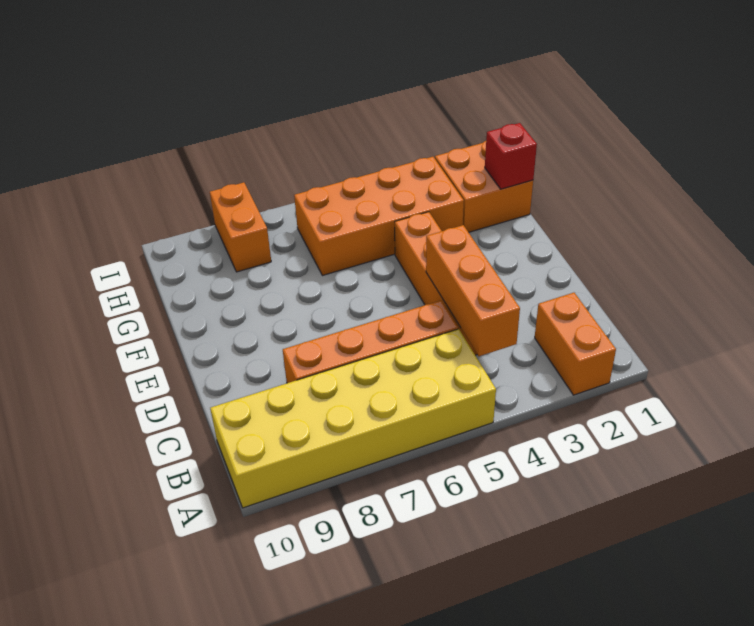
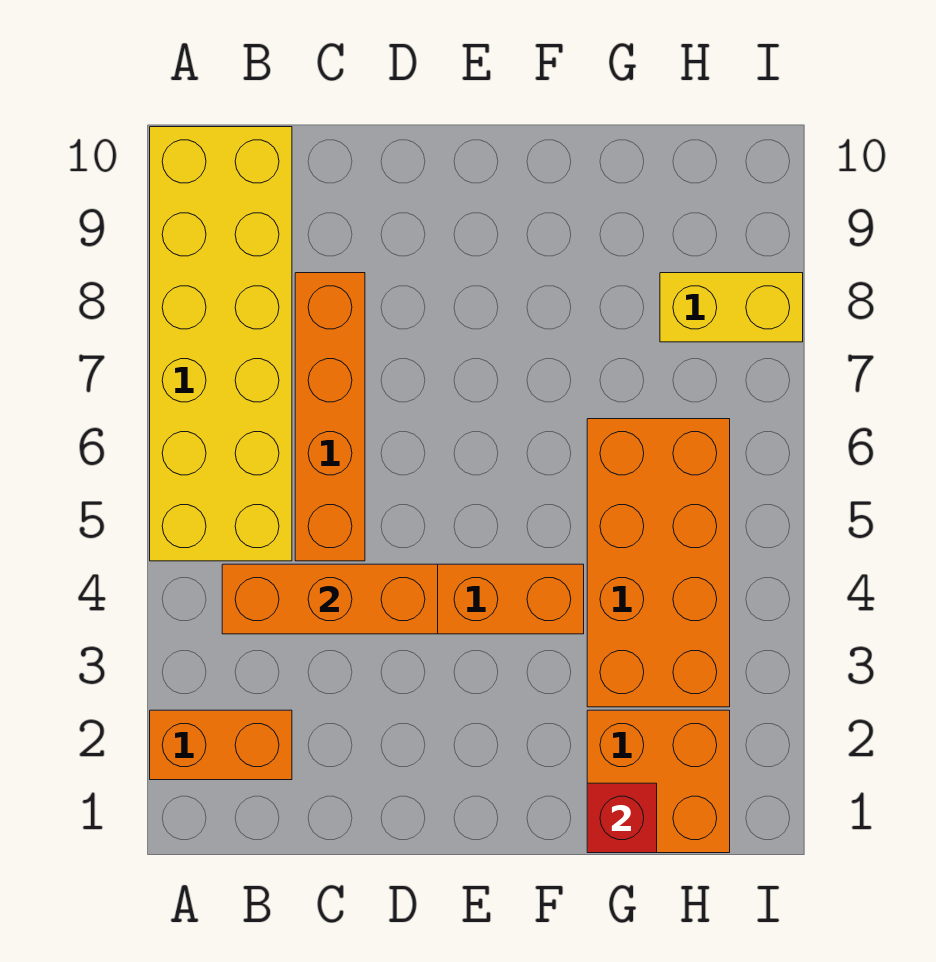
orange 1x2 brick [210,182,271,272] -> yellow 1x2 brick [660,273,803,342]

